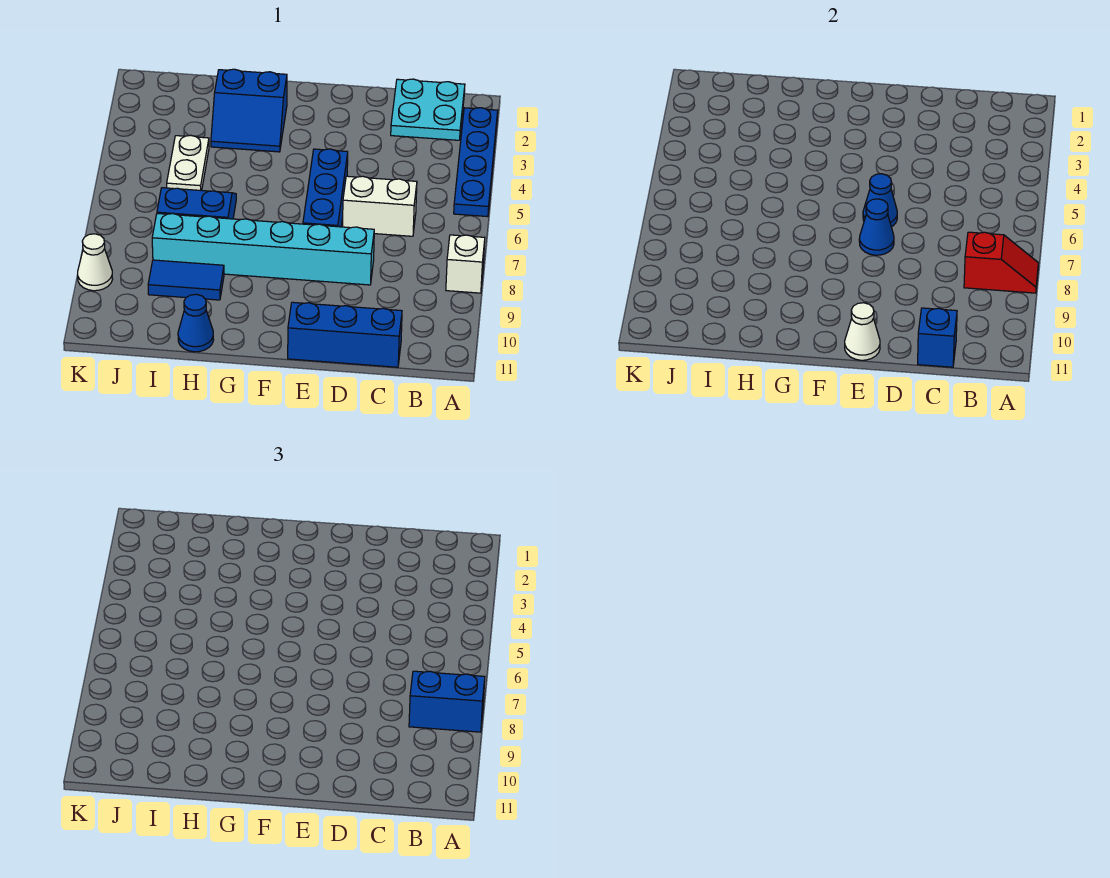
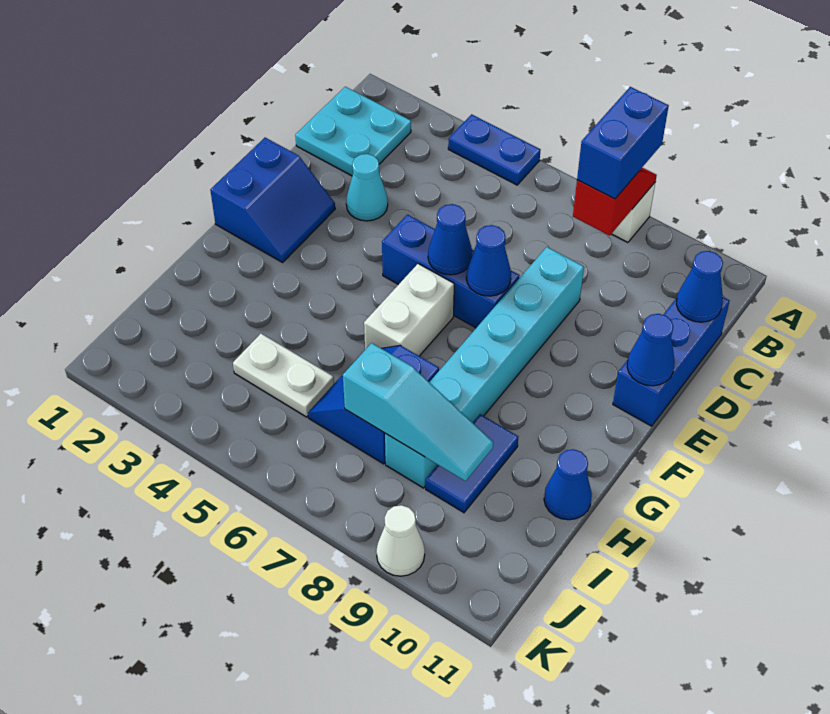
blue 1x4 plate [454,108,498,217] -> blue 1x2 plate [448,114,540,185]
white 1x2 brick [343,176,417,236] -> white 1x2 brick moved to [364,264,454,356]
blue 1x1 brick [918,308,957,367] -> blue 1x1 cone [676,251,723,322]
none -> cyan 1x1 cone [346,154,388,221]
white 1x1 cone [845,303,880,360] -> blue 1x1 cone [627,314,675,386]
blue 2x2 slope [211,69,287,152] -> blue 2x2 slope moved to [210,138,335,262]
none -> cyan 1x3 slope [343,343,493,481]

